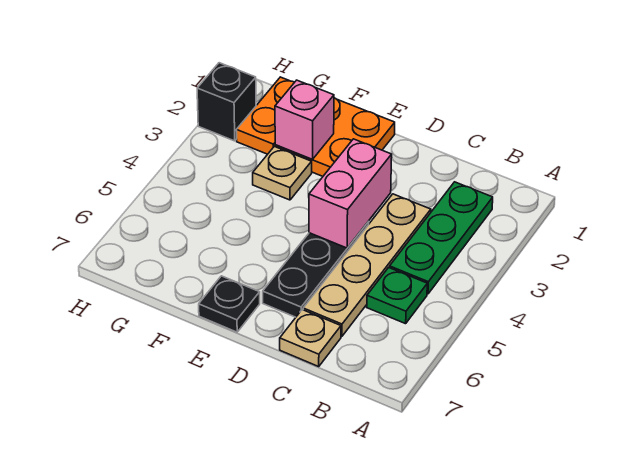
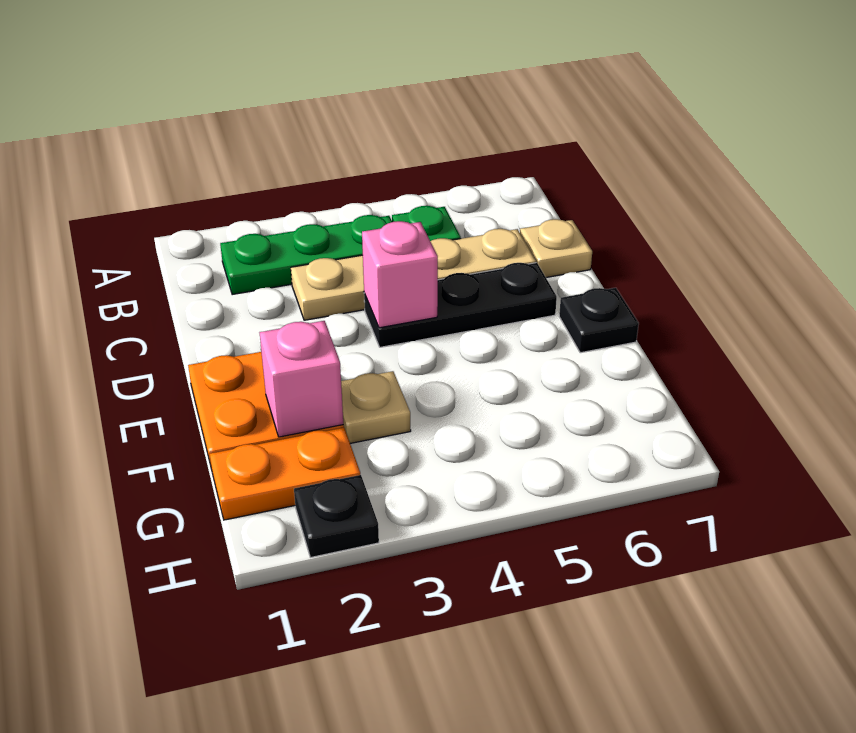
pink 1x2 brick [309,139,392,248] -> pink 1x1 brick [362,221,438,328]
black 1x1 brick [197,63,256,141] -> black 1x1 plate [294,475,379,558]

